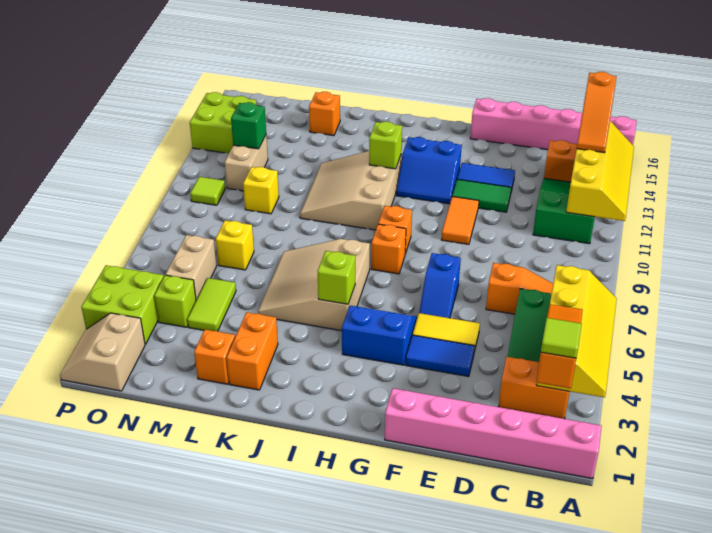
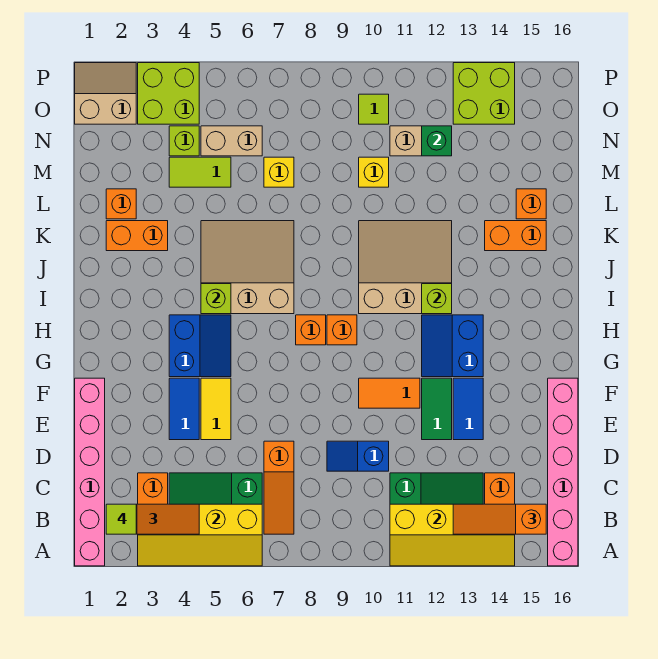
blue 1x2 slope [419,253,461,318] -> blue 1x2 slope moved to [327,441,389,471]
none -> orange 1x2 brick [485,221,546,251]

